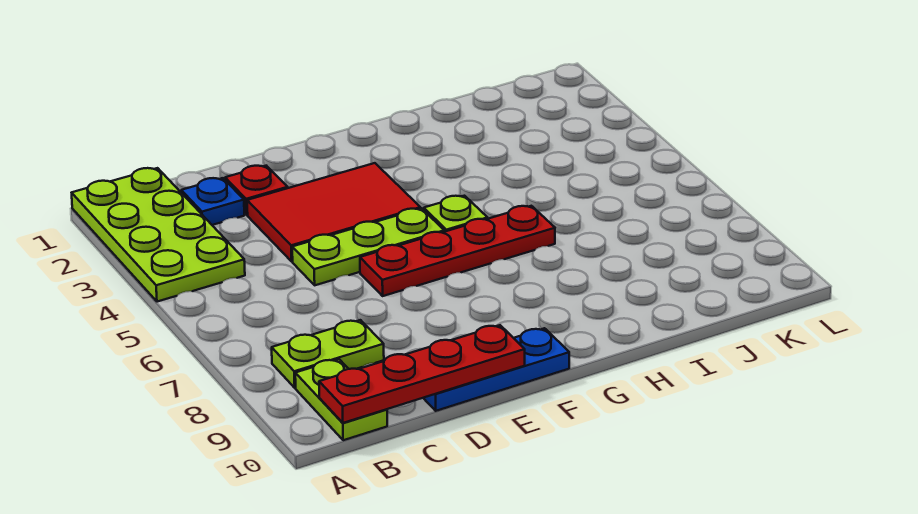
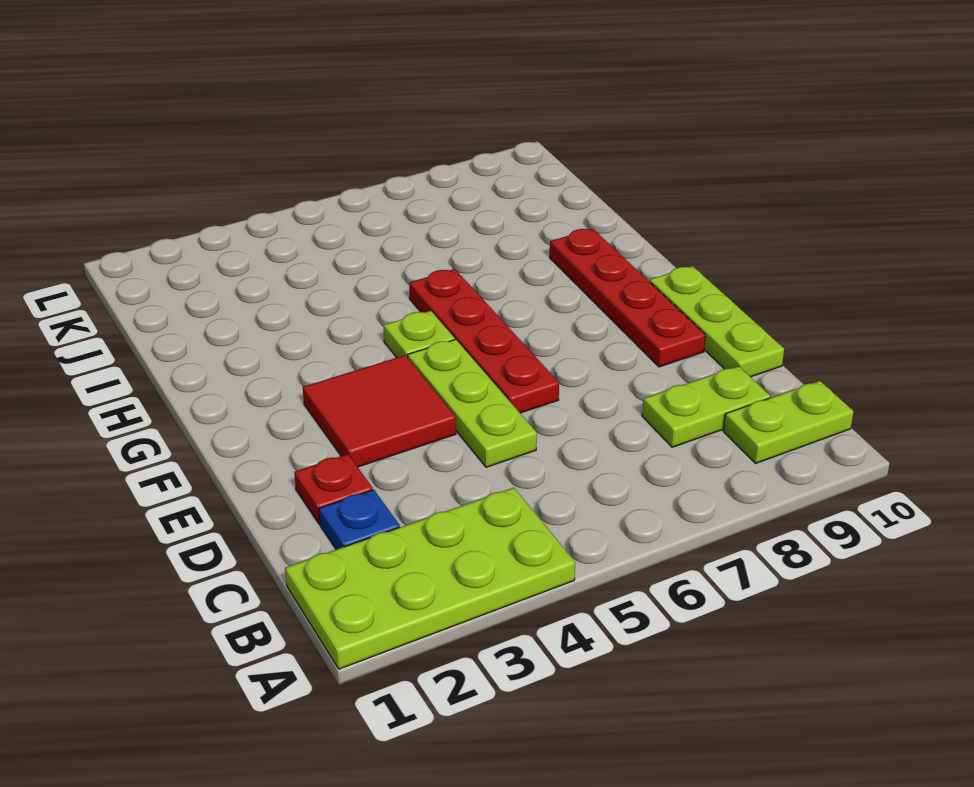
lime 1x2 plate [272,320,384,388] -> lime 1x2 plate turned to [642,366,770,447]
red 1x4 plate [319,325,525,423] -> red 1x4 plate moved to [550,229,705,367]
red 2x3 tile [247,163,420,261] -> red 2x2 tile [303,355,456,467]
blue 1x3 plate [424,328,569,411] -> lime 1x3 plate [649,266,784,377]

